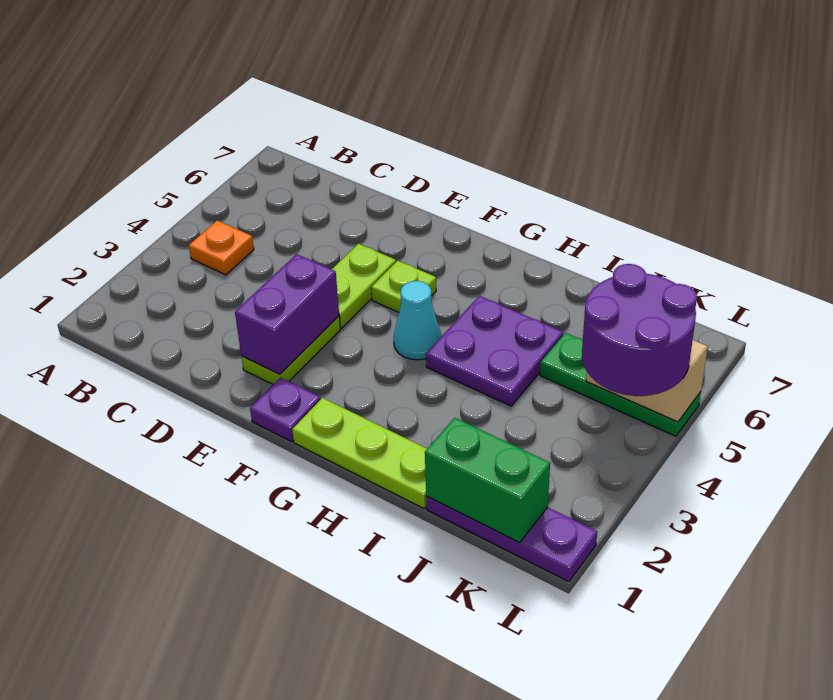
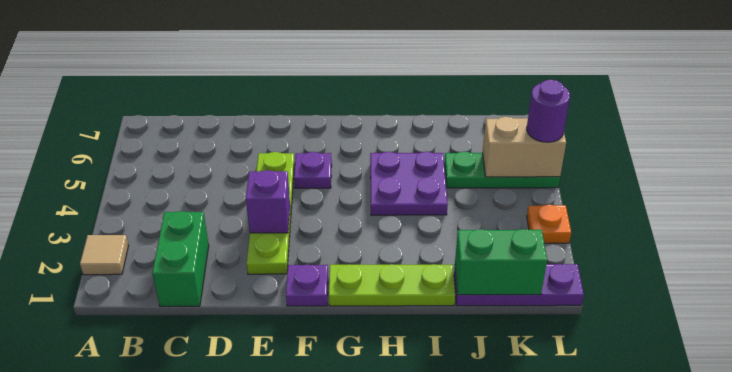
none -> tan 1x1 tile [80,235,128,275]
orange 1x1 plate [189,220,254,275] -> orange 1x1 plate moved to [527,205,571,243]
none -> green 1x2 brick [152,211,209,306]
purple 1x2 brick [235,254,339,374] -> purple 1x1 brick [246,170,290,233]
lime 1x1 plate [371,261,436,312] -> purple 1x1 plate [294,152,332,188]
cyan 1x1 cone [394,281,441,360] -> none
purple 2x2 round brick [582,264,697,396] -> purple 1x1 round brick [527,80,570,142]

